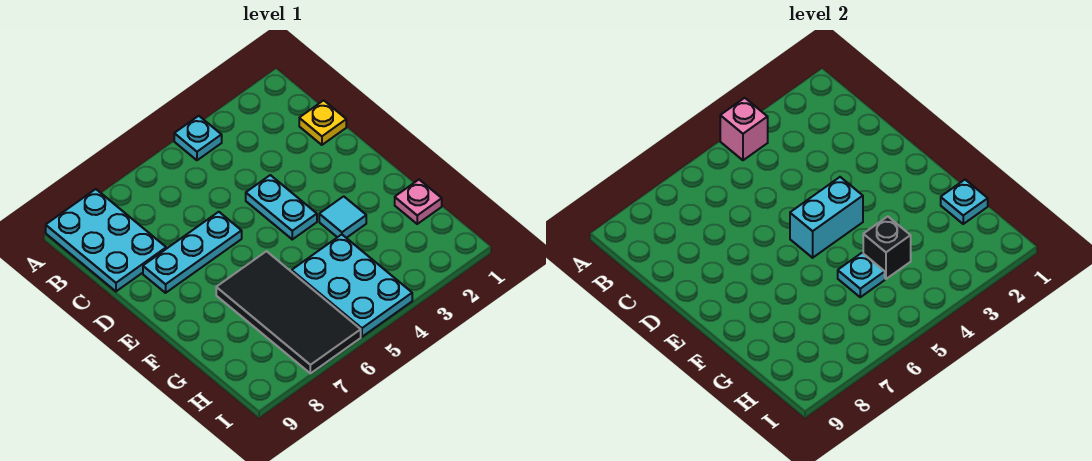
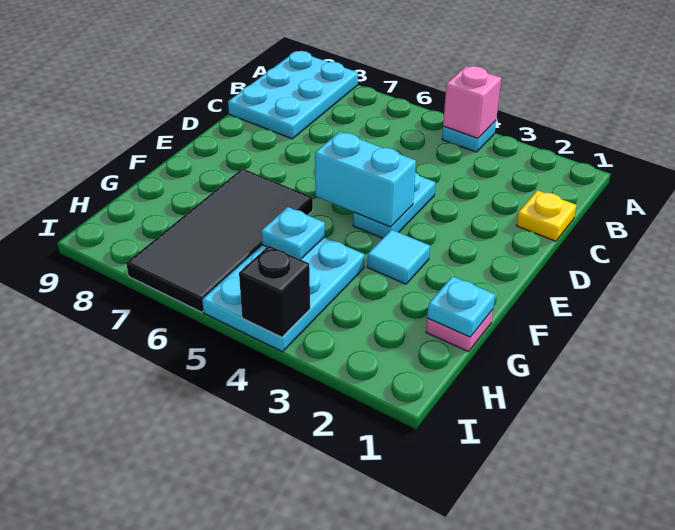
cyan 1x3 plate [143,212,242,293] -> none
black 1x1 brick [863,217,911,279] -> black 1x1 brick moved to [239,246,310,337]

